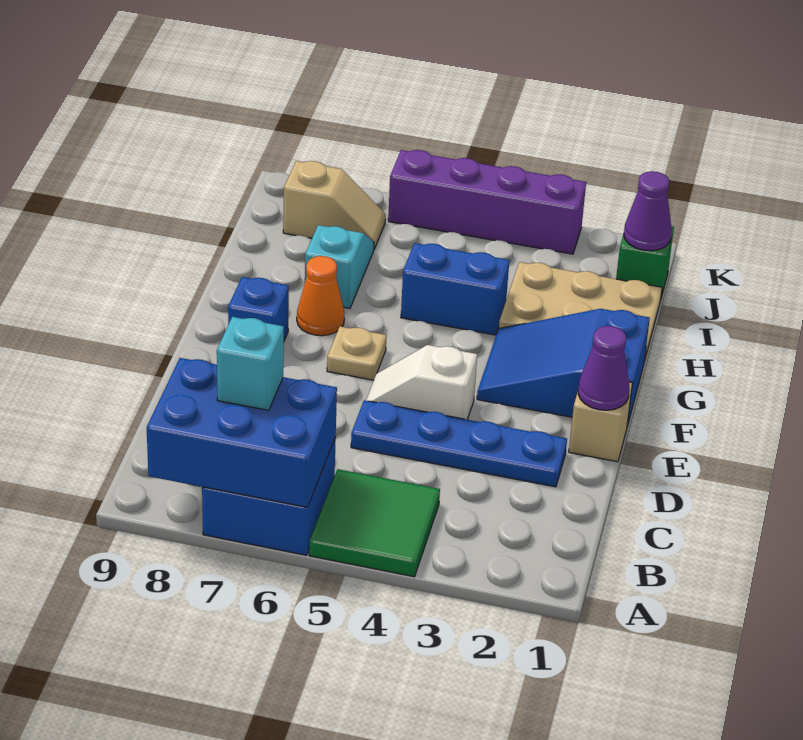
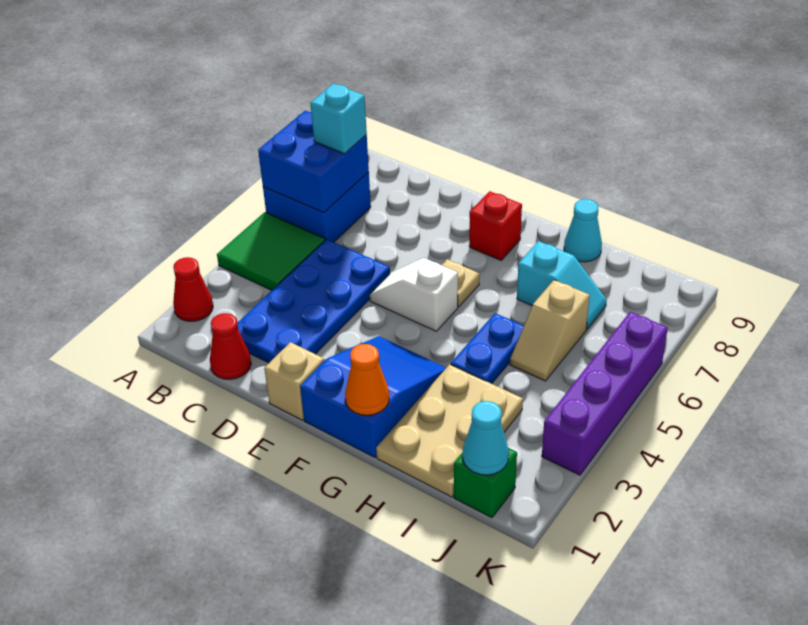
none -> red 1x1 cone [173,257,213,321]
blue 2x3 brick [147,358,337,507] -> blue 2x2 brick [258,111,369,213]
none -> red 1x1 cone [210,313,251,379]
blue 1x4 plate [351,400,567,487] -> blue 2x4 plate [237,239,390,363]
purple 1x1 cone [578,326,629,410] -> none
white 1x2 slope [366,345,477,420] -> white 1x2 slope turned to [370,258,458,331]
blue 1x1 brick [228,277,289,341] -> red 1x1 brick [469,191,522,260]
orange 1x1 cone [297,256,345,336] -> orange 1x1 cone moved to [345,344,389,415]
blue 1x2 brick [401,243,509,335] -> blue 1x2 plate [451,313,524,384]
none -> cyan 1x1 cone [564,199,602,262]
purple 1x1 cone [624,171,672,251] -> cyan 1x1 cone [463,401,509,475]
tan 1x2 slope [283,161,386,249] -> tan 1x2 slope moved to [510,280,590,381]

